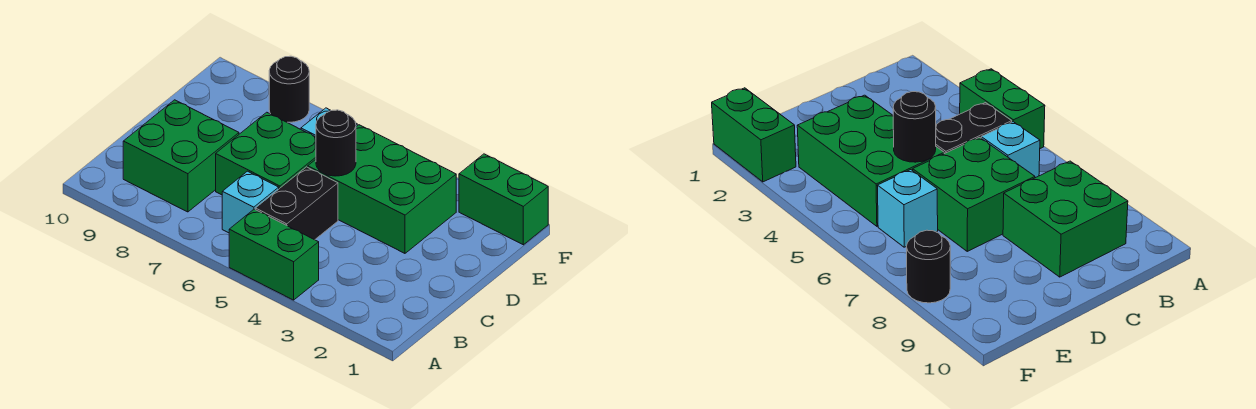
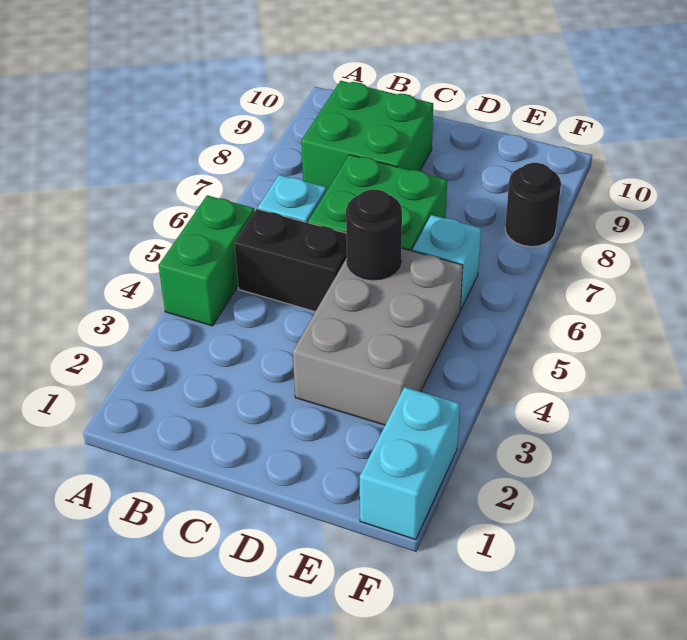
green 2x3 brick [308,125,456,253] -> grey 2x3 brick [293,248,463,425]
green 1x2 brick [459,154,548,245] -> cyan 1x2 brick [360,387,460,540]

